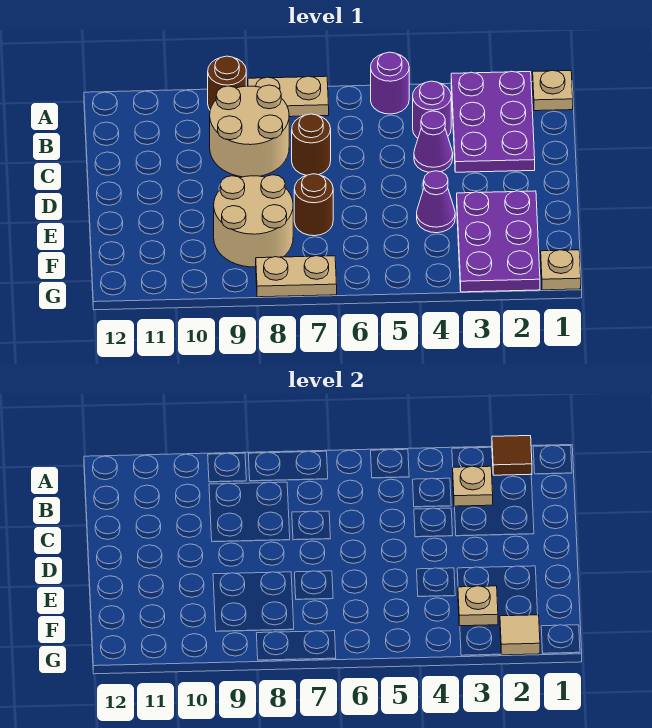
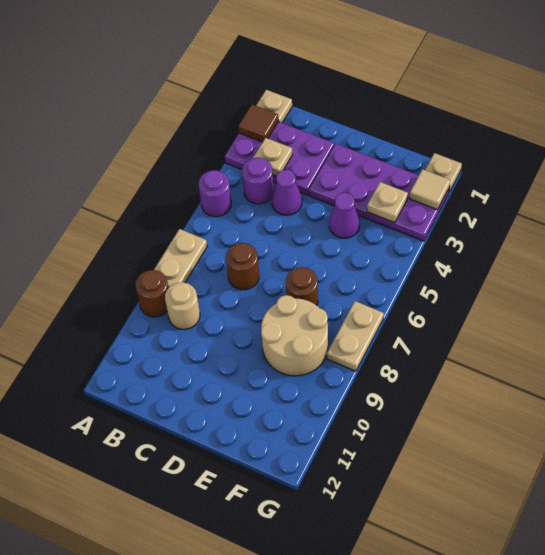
tan 2x2 round brick [210,85,289,177] -> tan 1x1 round brick [165,282,200,329]
purple 2x3 plate [457,191,540,292] -> purple 2x4 plate [309,144,449,241]

